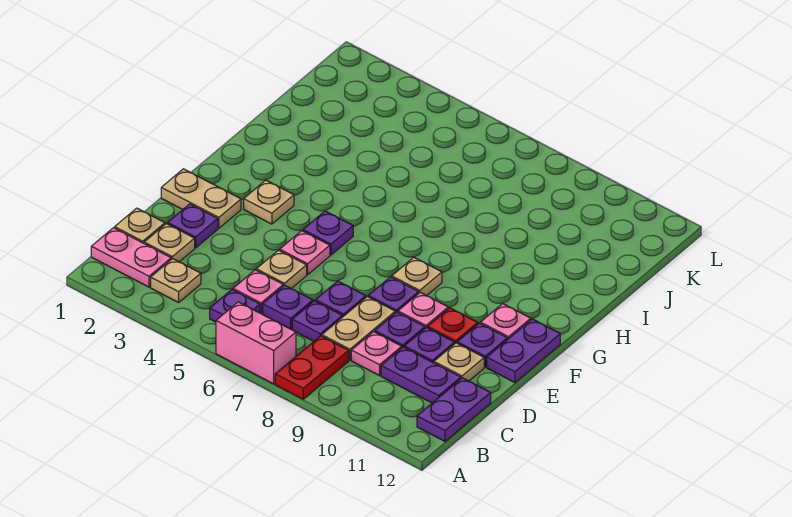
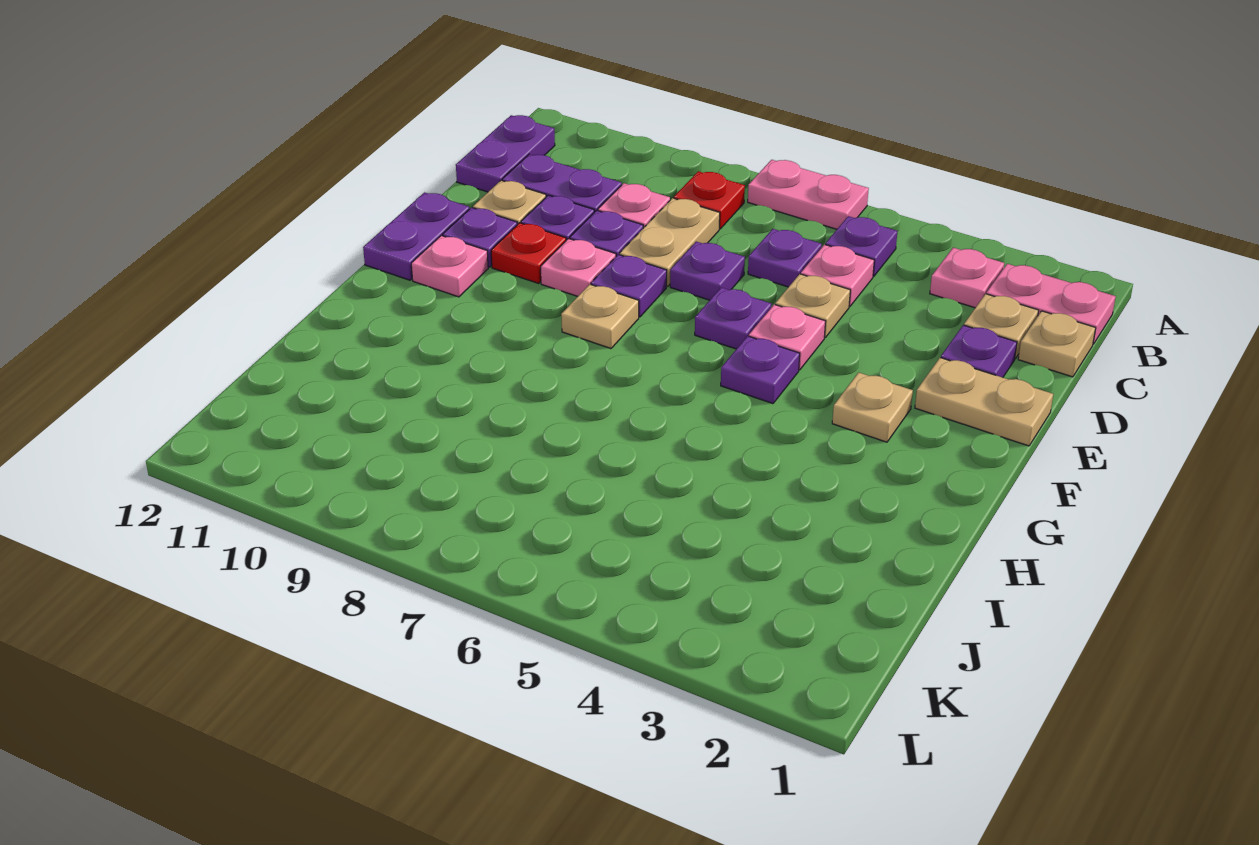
pink 1x2 brick [216,302,296,384] -> pink 1x2 plate [748,160,869,229]
red 1x2 plate [275,336,349,399] -> red 1x1 plate [674,171,745,229]
tan 1x1 plate [151,259,201,303] -> pink 1x1 plate [930,248,1004,308]
purple 1x1 plate [292,301,343,341] -> purple 1x1 plate moved to [695,287,771,349]

